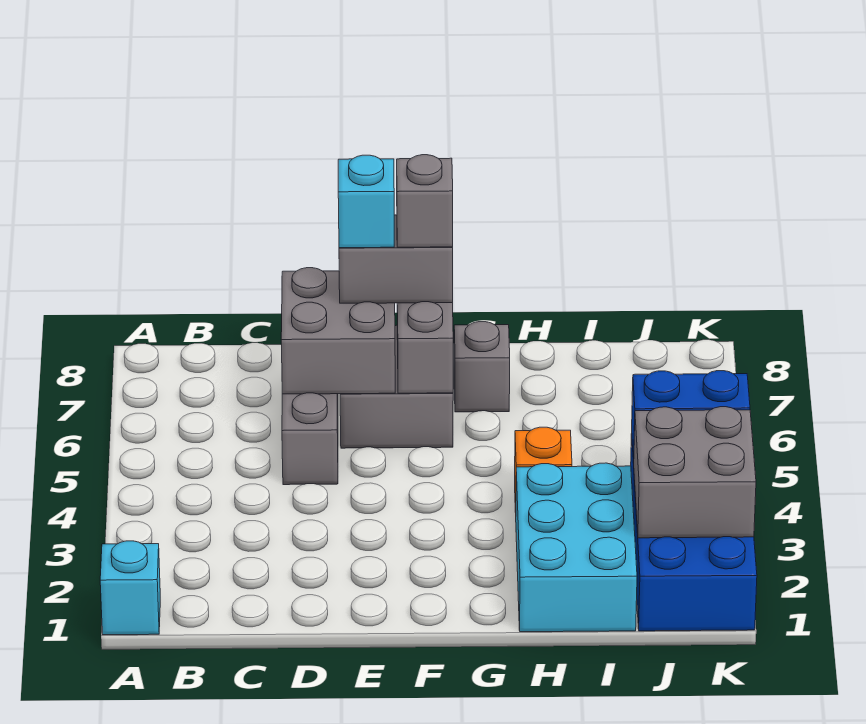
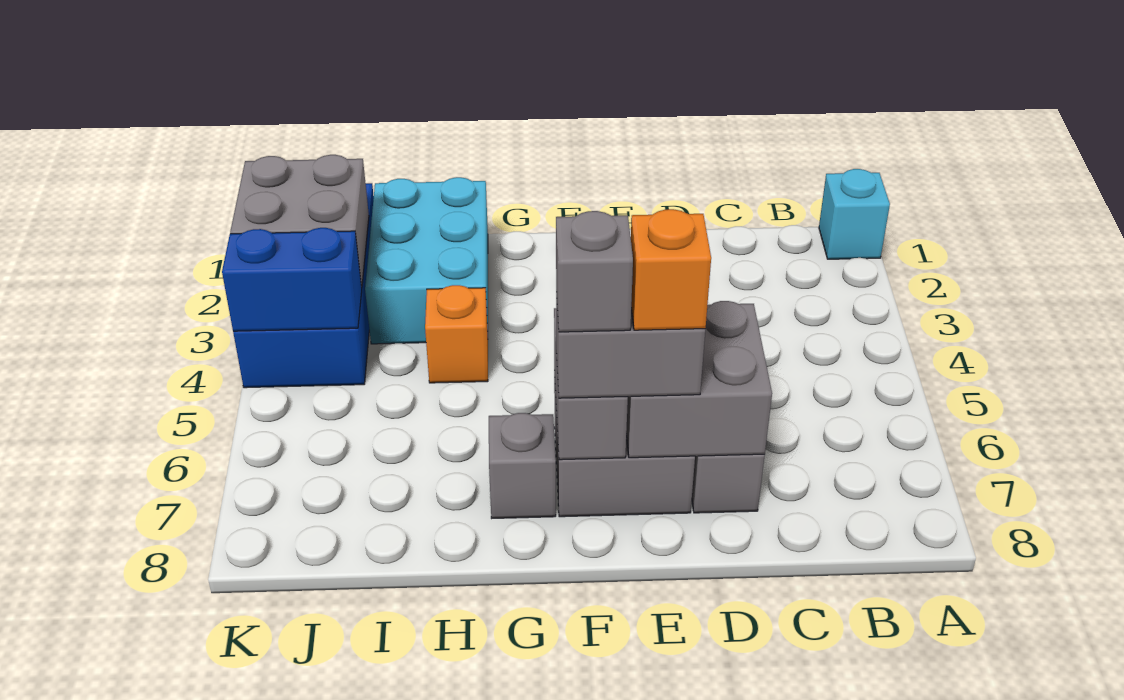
cyan 1x1 brick [338,155,394,248] -> orange 1x1 brick [631,209,711,330]

